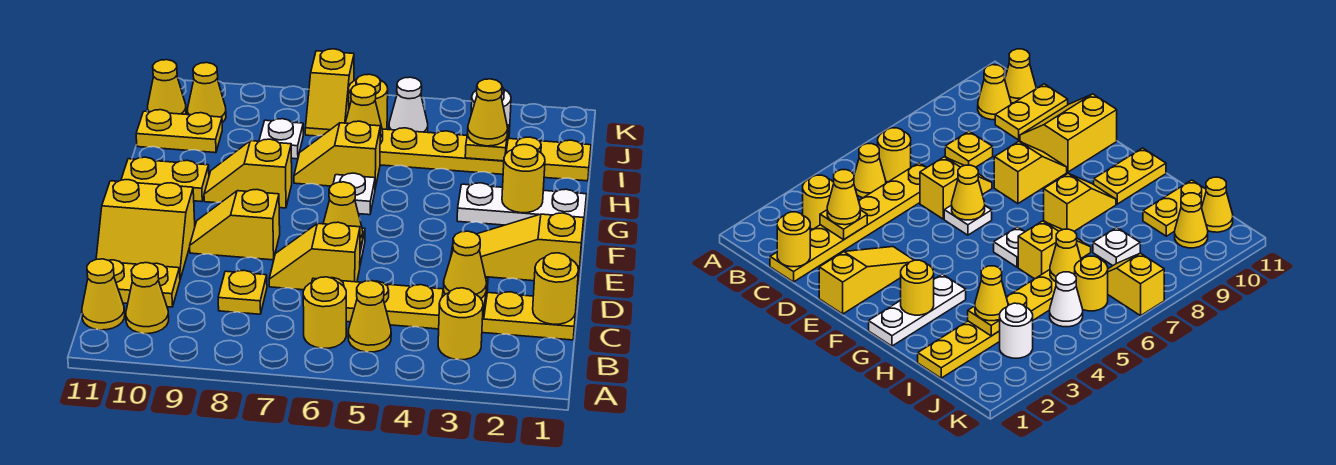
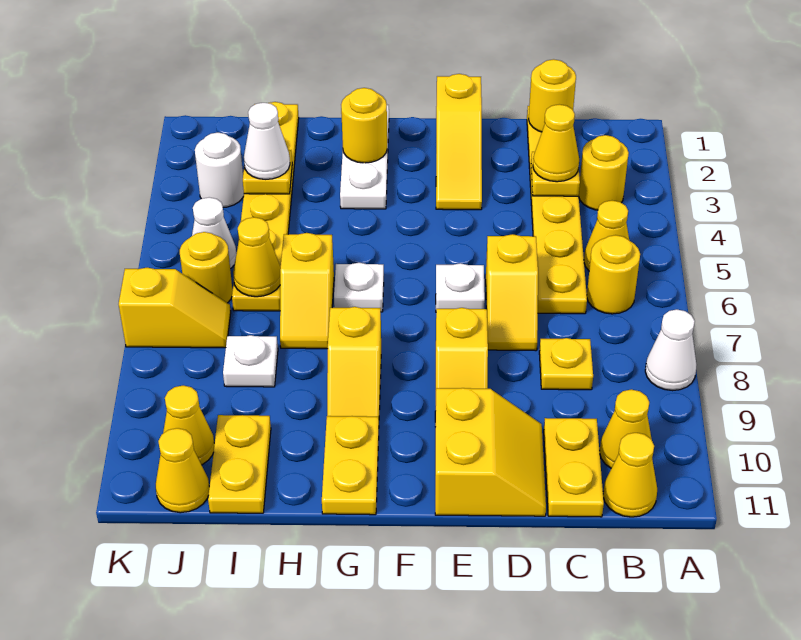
none -> white 1x1 cone [645,309,696,391]
yellow 1x1 cone [323,182,363,245] -> none
yellow 1x1 cone [468,79,508,146] -> white 1x1 cone [244,103,290,179]

